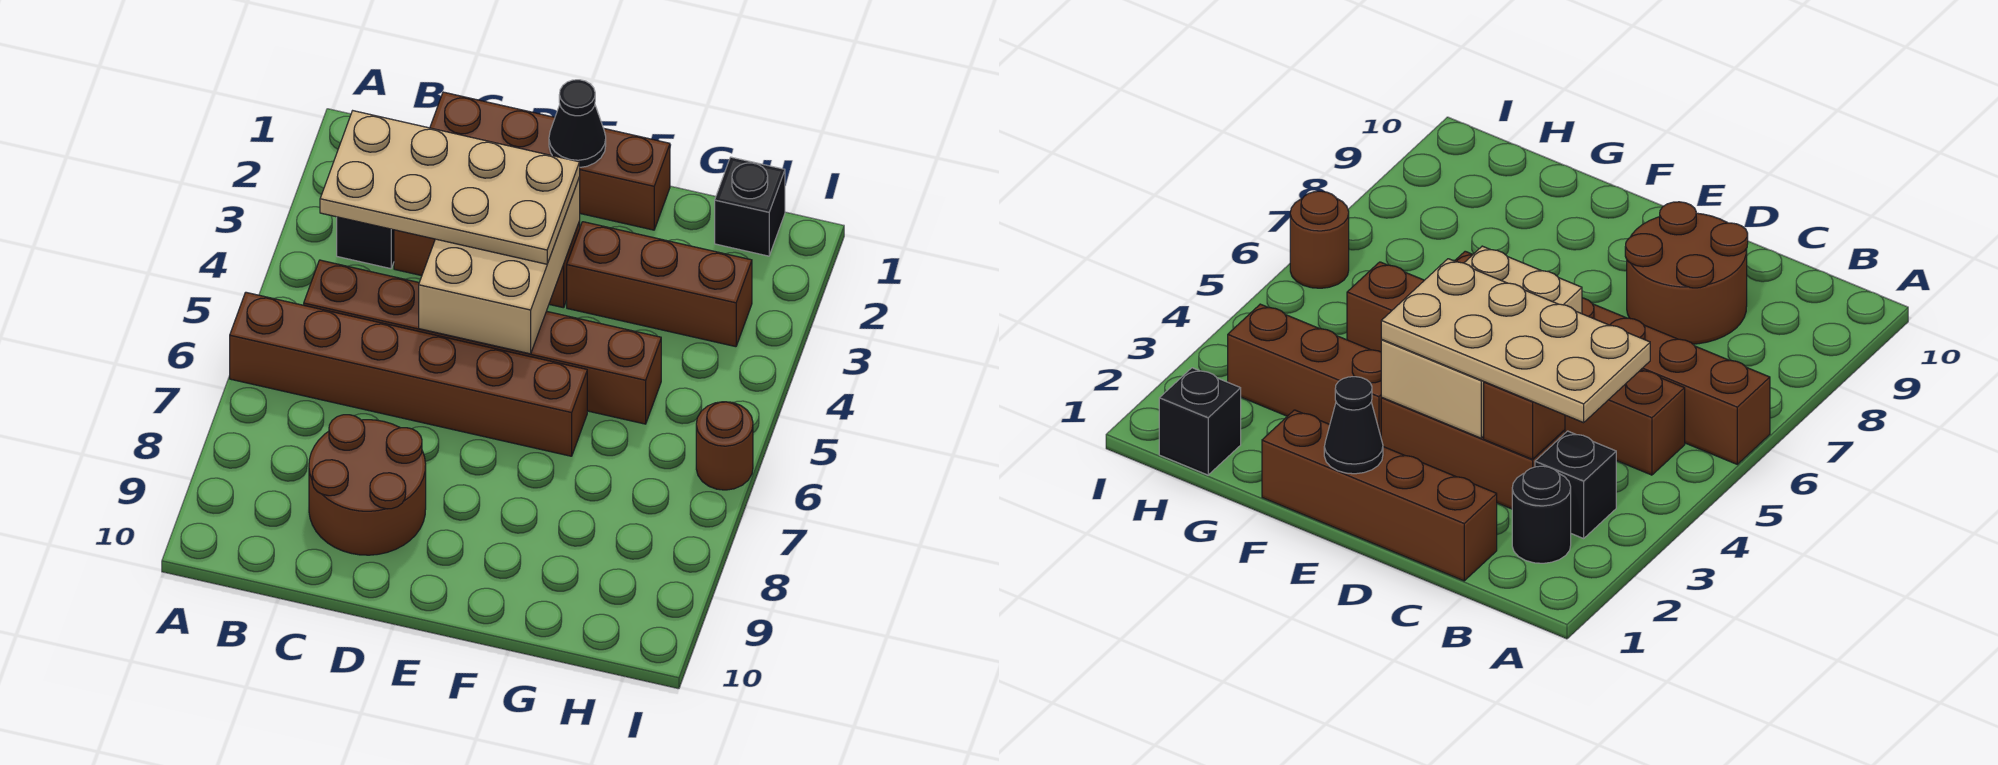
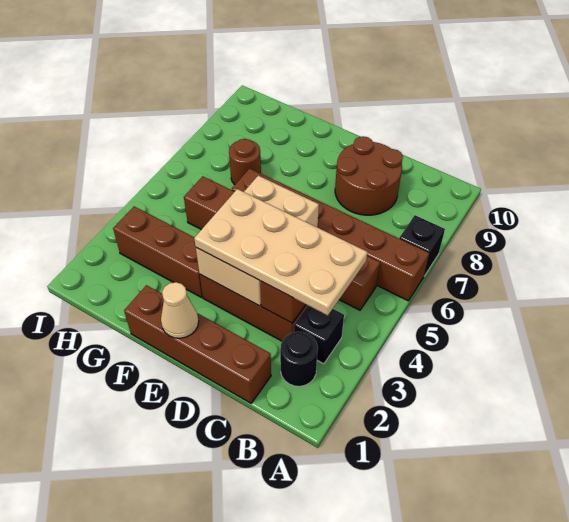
black 1x1 cone [549,80,606,167] -> tan 1x1 cone [161,282,199,338]
black 1x1 brick [715,157,785,256] -> black 1x1 brick moved to [399,215,445,276]
brown 1x1 round brick [696,402,753,490] -> brown 1x1 round brick moved to [229,139,261,185]

